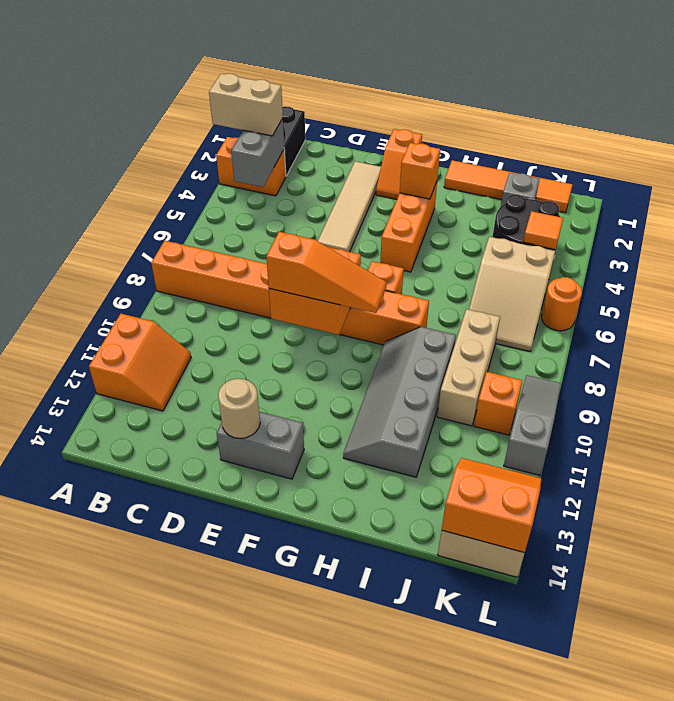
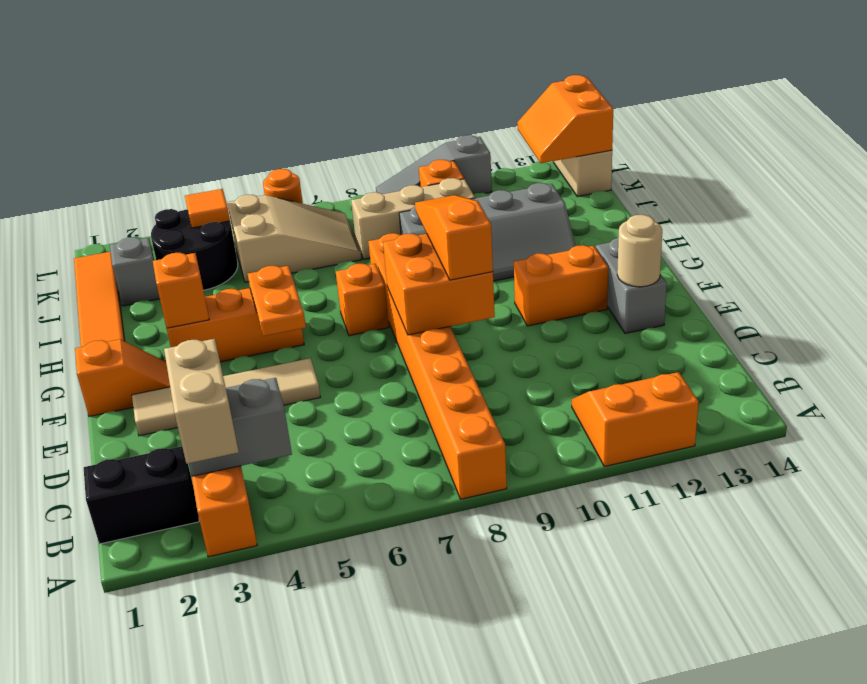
none -> orange 1x2 plate [248,266,306,336]
none -> orange 1x2 brick [514,245,608,326]

